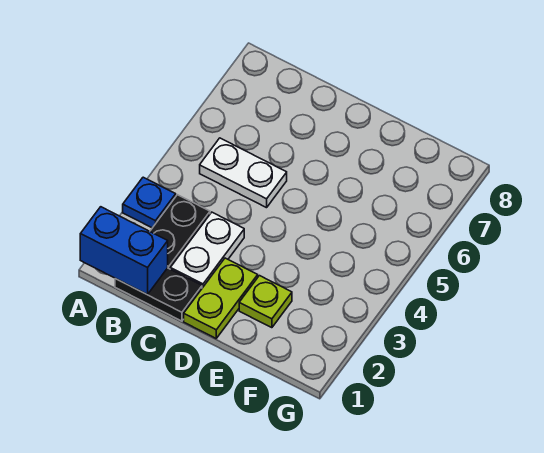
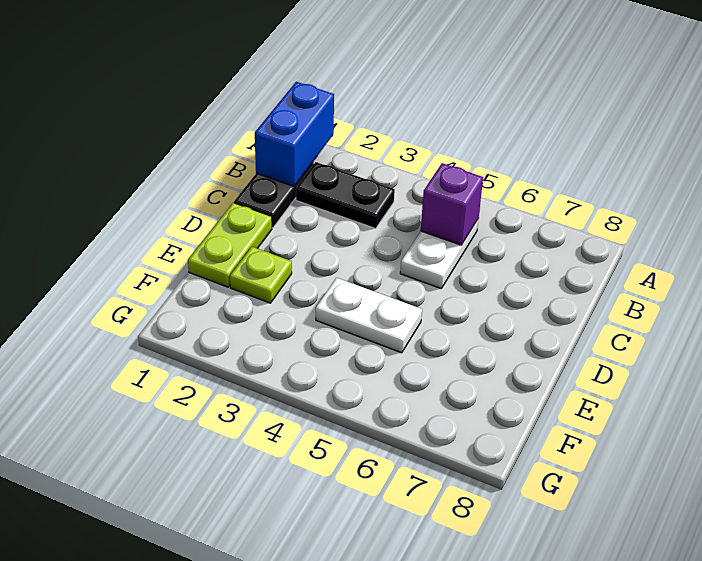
blue 1x1 plate [123,177,176,228] -> none
none -> purple 1x1 brick [421,163,483,245]
white 1x2 plate [170,212,244,288] -> white 1x2 plate moved to [316,278,422,353]
lime 1x2 plate [184,258,258,338] -> lime 1x2 plate turned to [188,203,272,287]

